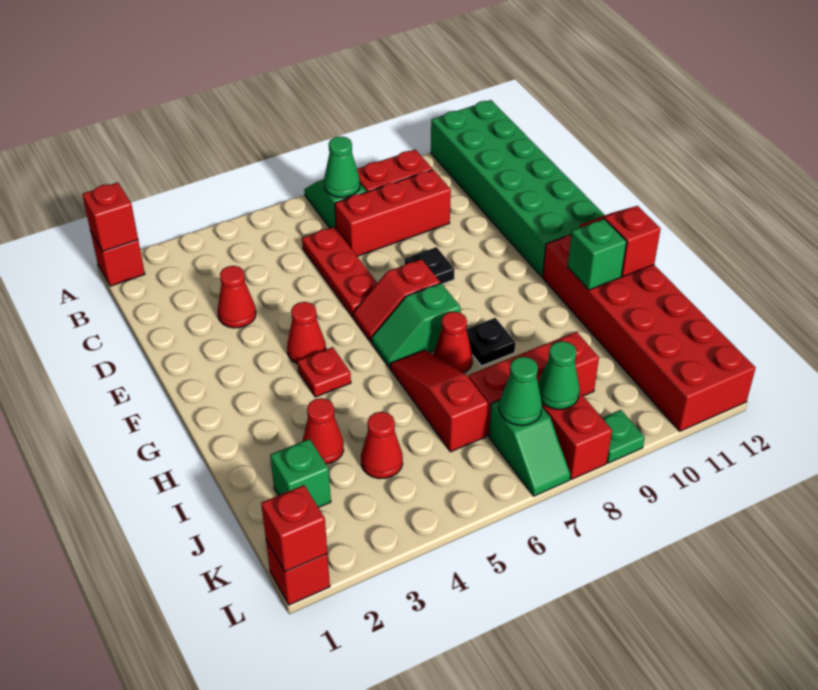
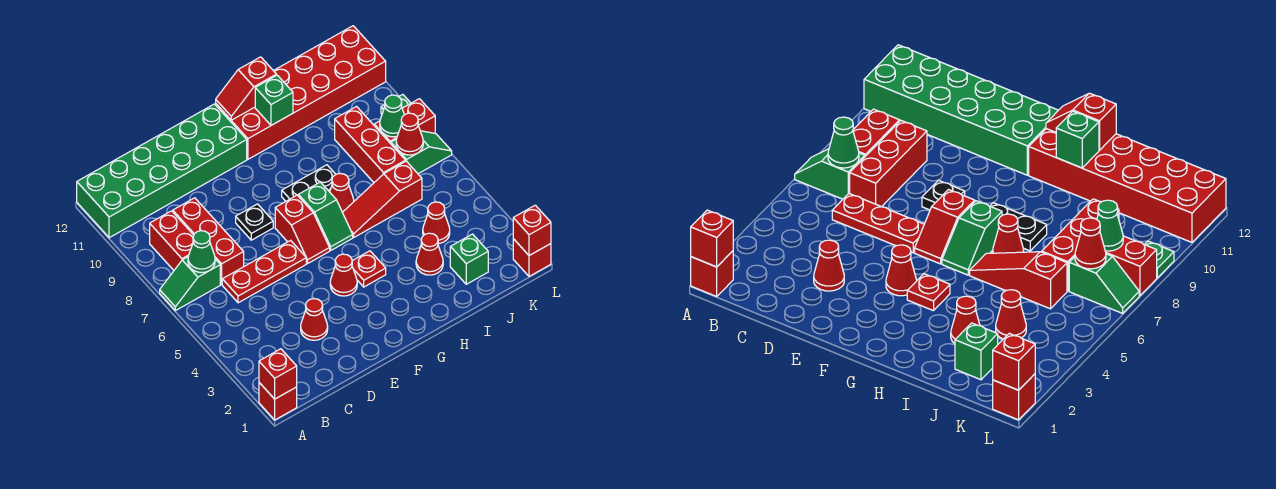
black 1x1 plate [466,318,515,366] -> black 1x2 plate [282,165,336,201]
green 1x1 cone [499,357,542,425] -> red 1x1 cone [396,113,423,155]

